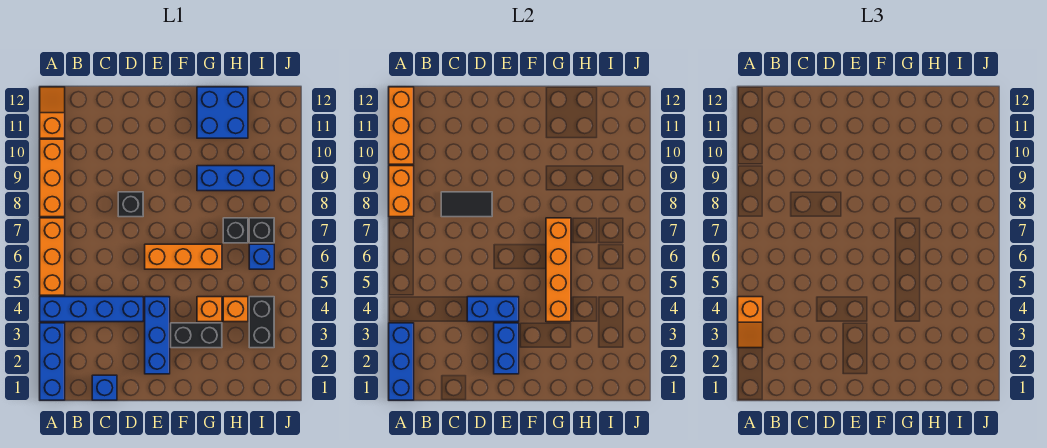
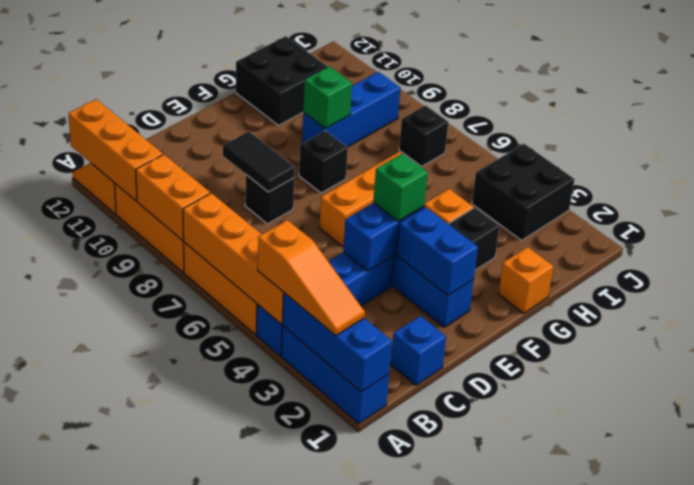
orange 1x2 slope [738,297,763,348] -> orange 1x3 slope [258,220,365,336]
black 1x2 tile [441,192,492,217] -> black 1x2 tile turned to [223,131,295,192]
none -> green 1x1 brick [373,153,428,221]
orange 1x4 brick [546,218,571,322] -> orange 1x4 brick moved to [183,193,284,324]
none -> green 1x1 brick [303,66,352,129]
blue 2x2 brick [197,87,248,138] -> black 2x2 brick [236,36,328,125]
orange 1x1 brick [223,297,248,322] -> orange 1x1 brick moved to [498,247,553,313]
black 1x1 brick [223,218,248,243] -> black 1x1 brick moved to [299,131,348,193]
black 1x2 brick [249,297,274,348] -> black 2x2 brick [472,144,575,240]
blue 1x1 brick [249,244,274,269] -> none

